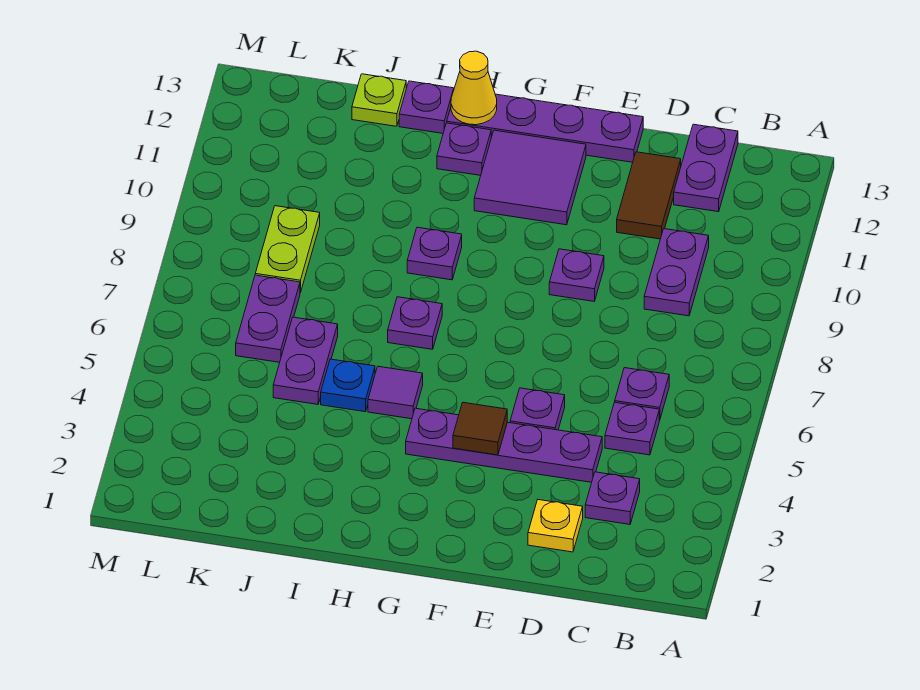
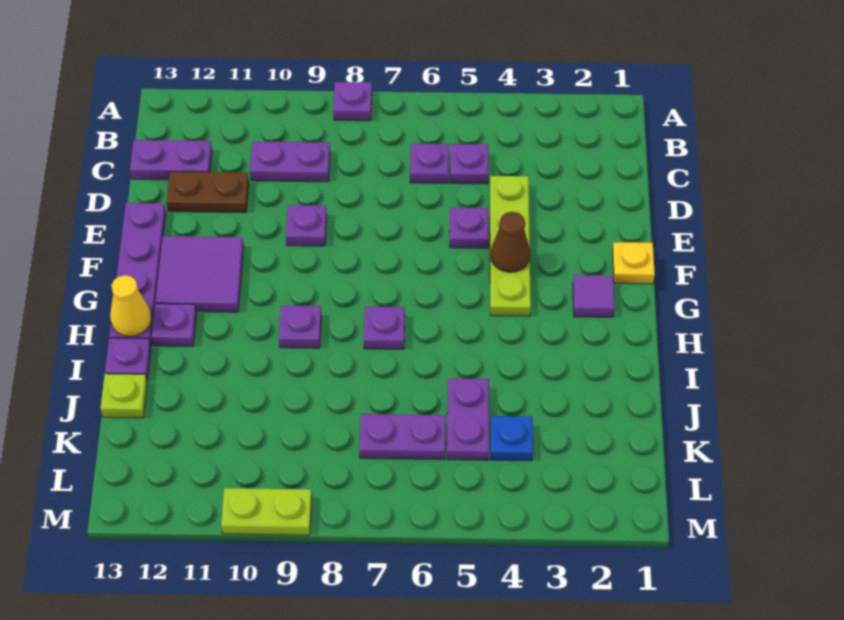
purple 1x1 plate [585,472,640,524] -> purple 1x1 plate moved to [333,82,372,121]
yellow 1x1 plate [528,500,583,552] -> yellow 1x1 plate moved to [613,242,655,284]
purple 1x4 plate [406,408,602,482] -> lime 1x4 plate [490,176,531,316]
brown 1x2 tile [617,152,681,239] -> brown 1x2 plate [166,172,249,213]
brown 1x1 tile [453,403,507,455] -> brown 1x1 cone [491,212,530,272]
purple 1x1 tile [368,366,423,419] -> purple 1x1 tile moved to [573,275,615,317]
blue 1x1 plate [321,359,375,412] -> blue 1x1 plate moved to [491,416,533,461]
purple 1x2 plate [273,317,338,404] -> purple 1x2 plate turned to [447,379,489,460]
lime 1x2 plate [255,206,320,293] -> lime 1x2 plate moved to [221,488,312,535]

